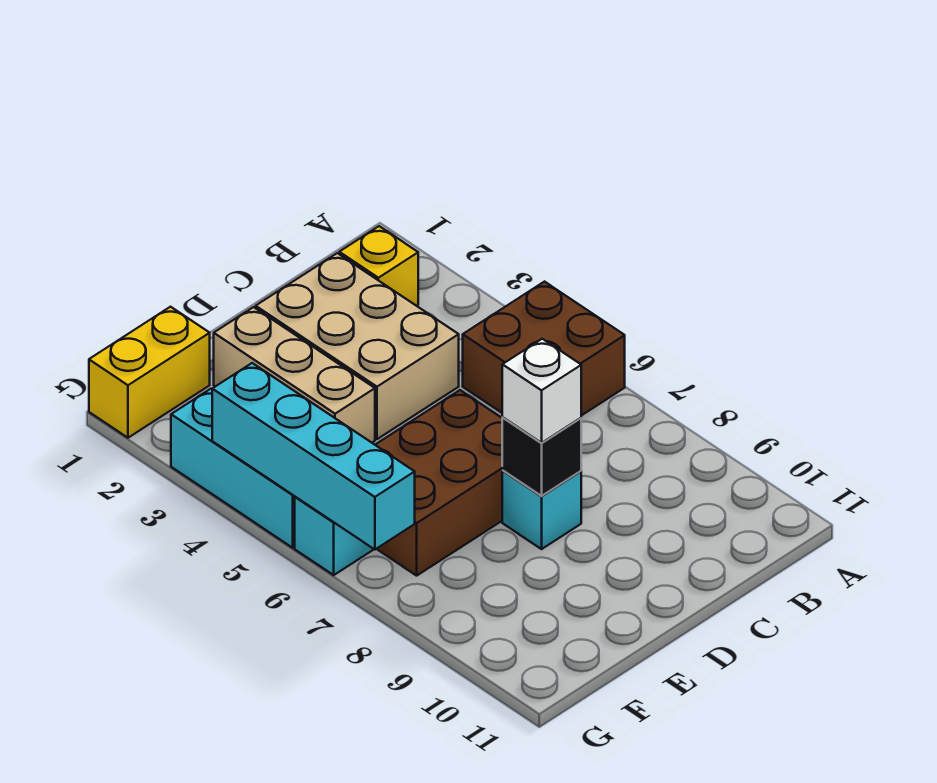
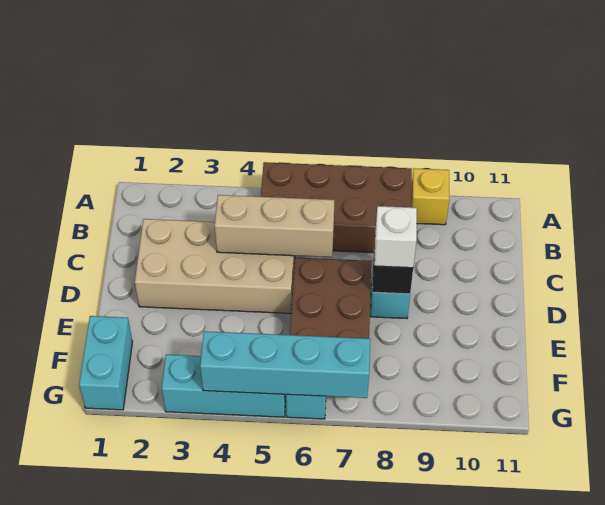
brown 2x2 brick [463,282,625,416] -> brown 2x4 brick [261,162,412,253]
yellow 1x1 brick [339,226,418,306] -> yellow 1x1 brick moved to [411,168,449,225]
tan 2x3 brick [256,253,459,439] -> tan 2x4 brick [135,219,295,313]
tan 1x3 brick [214,307,375,443] -> tan 1x3 brick moved to [215,195,335,257]
yellow 1x2 brick [89,307,210,438] -> cyan 1x2 brick [79,316,133,410]

